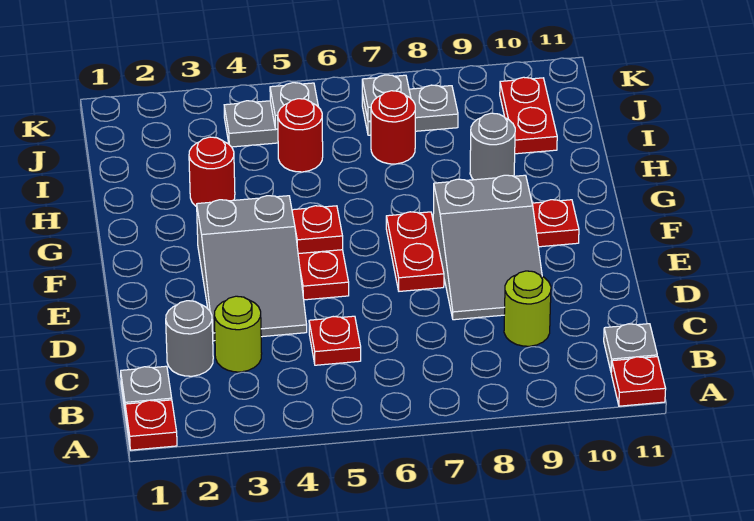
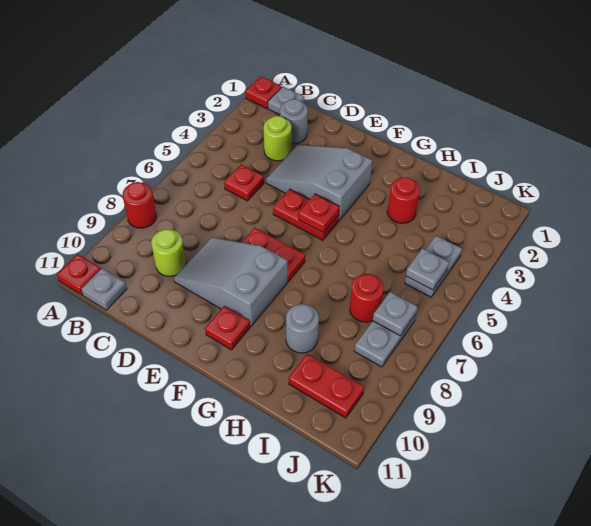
red 1x1 round brick [278,99,323,172] -> red 1x1 round brick moved to [123,182,157,228]

